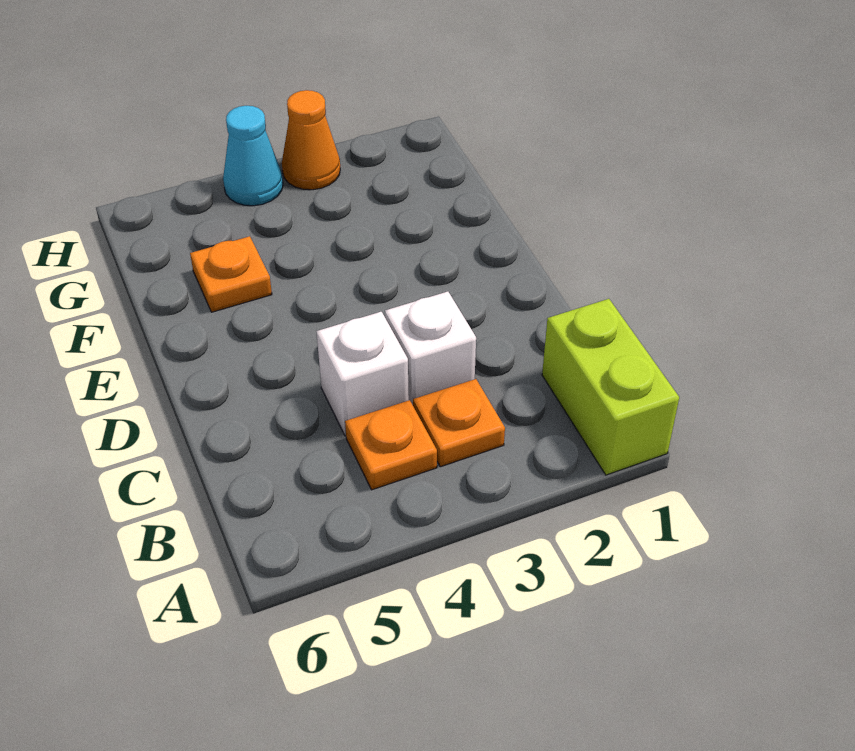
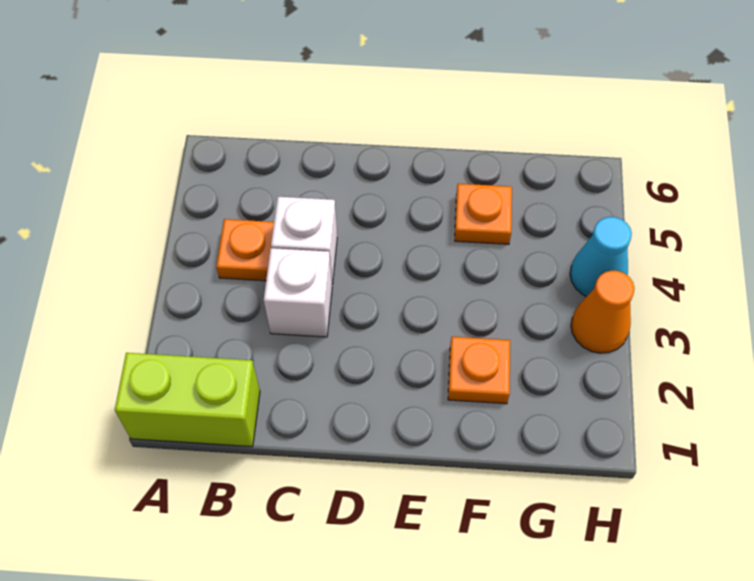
orange 1x1 plate [413,379,505,467] -> orange 1x1 plate moved to [448,337,510,404]

